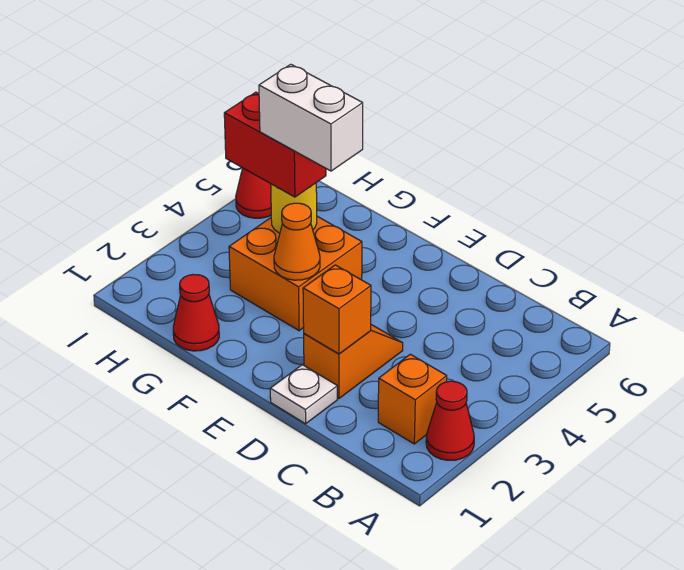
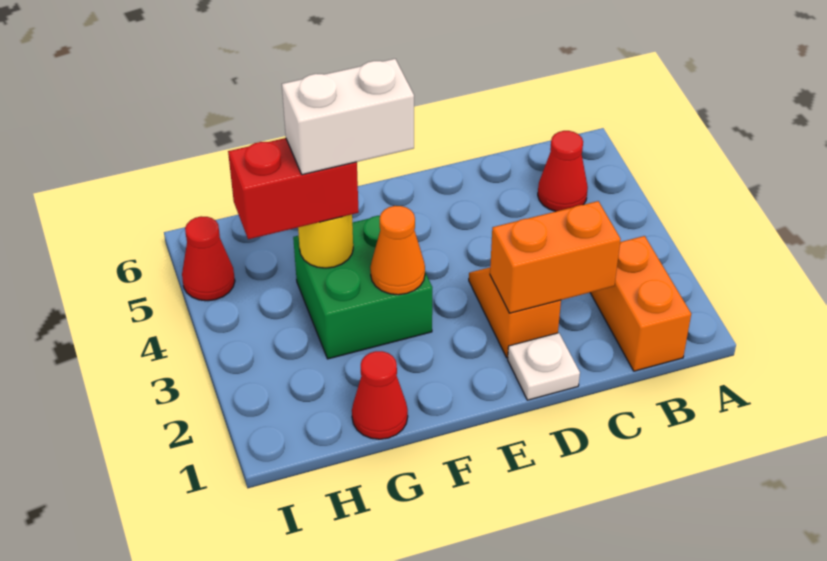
red 1x1 cone [426,381,474,460] -> red 1x1 cone moved to [538,131,588,212]
orange 1x1 brick [378,354,447,444] -> orange 1x2 brick [590,236,691,371]
orange 1x1 brick [303,265,371,354] -> orange 1x2 brick [490,201,621,313]
orange 2x2 brick [229,216,362,331] -> green 2x2 brick [293,216,432,359]

